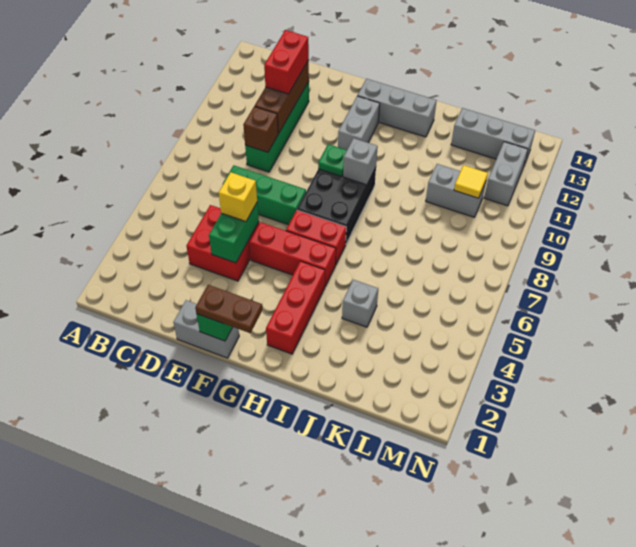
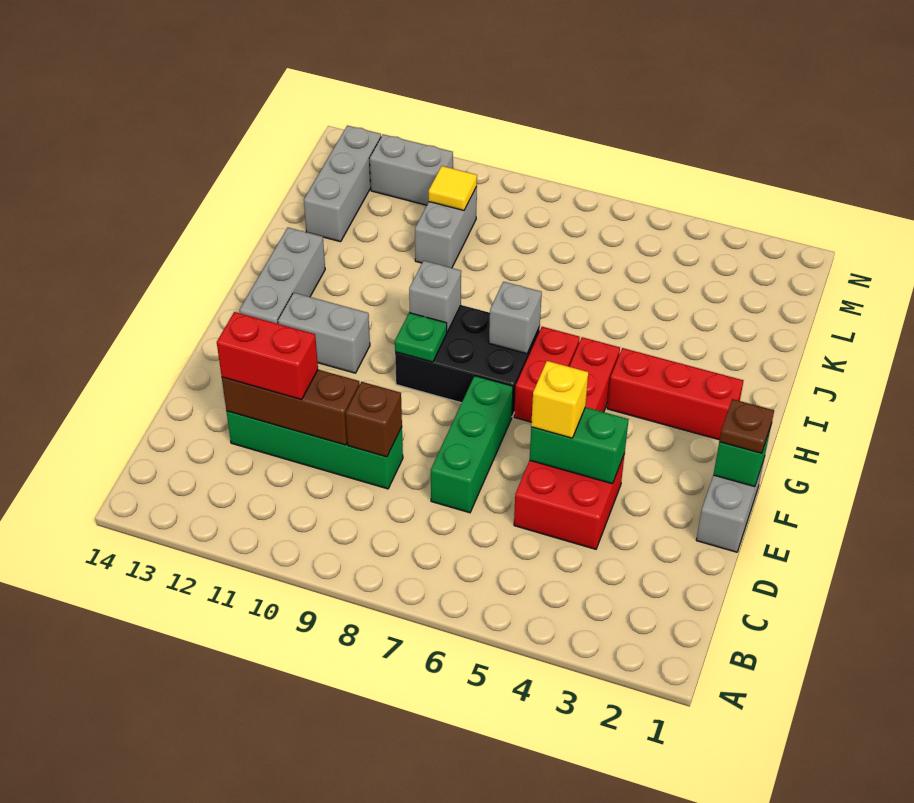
brown 1x2 plate [195,285,262,333] -> brown 1x1 plate [719,399,774,453]
grey 1x1 brick [342,280,378,327] -> grey 1x1 brick moved to [489,282,542,354]

